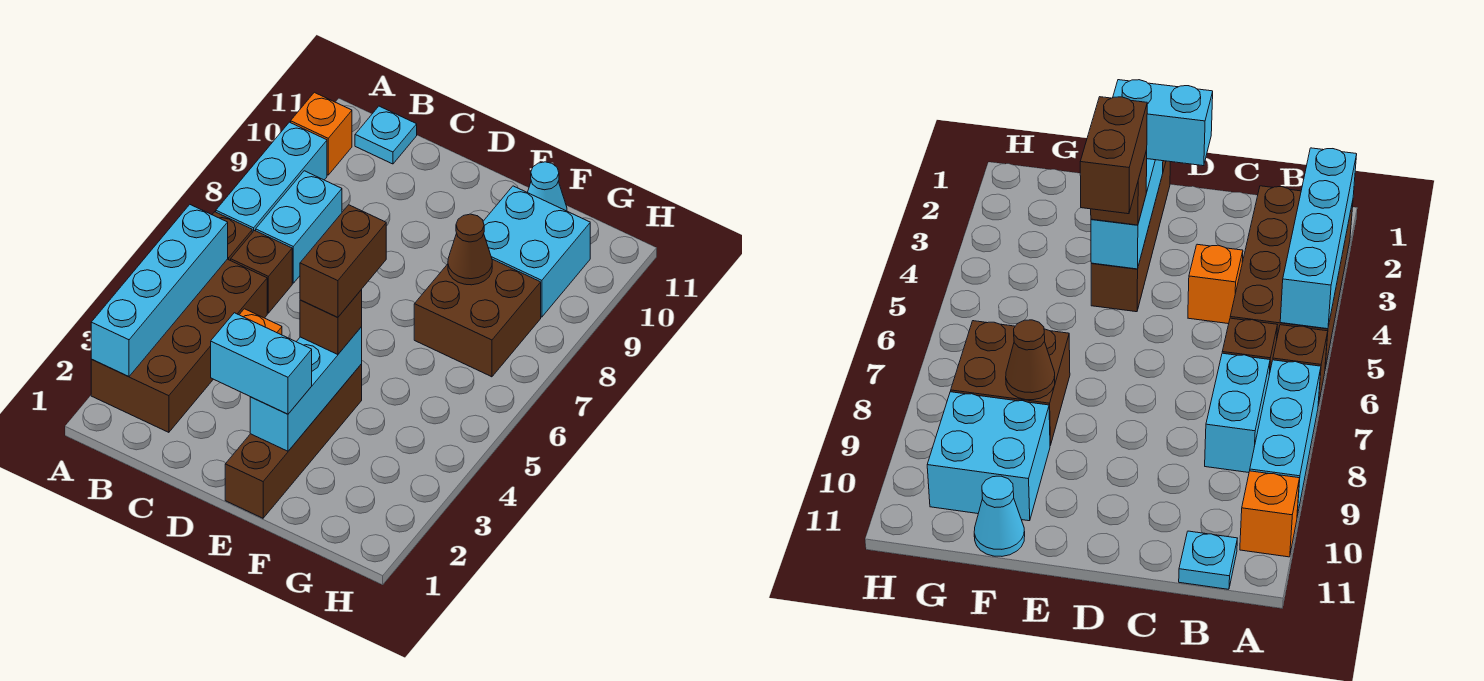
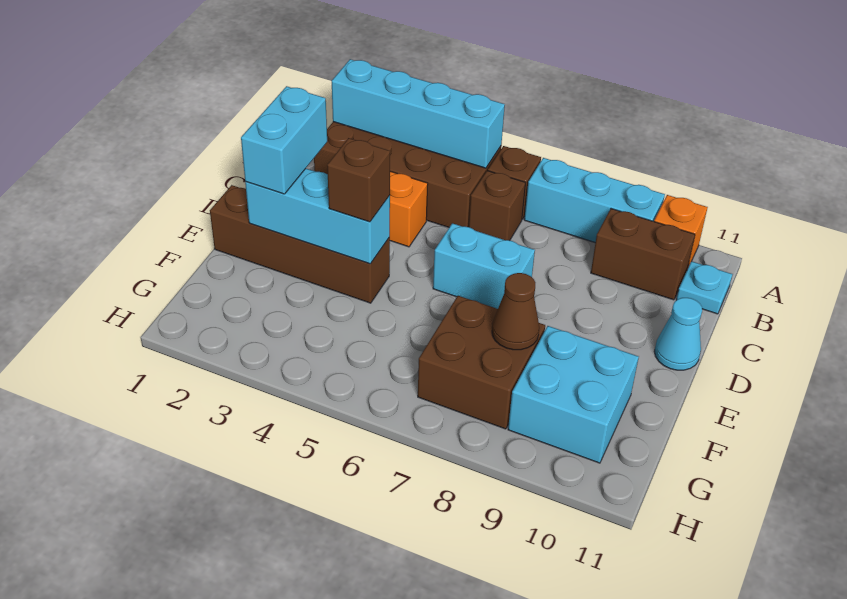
cyan 1x2 brick [256,171,342,283] -> cyan 1x2 brick moved to [433,223,535,309]
brown 1x2 brick [300,205,386,317] -> brown 1x2 brick moved to [591,209,695,300]
cyan 1x1 cone [527,162,567,211] -> cyan 1x1 cone moved to [654,298,702,370]

